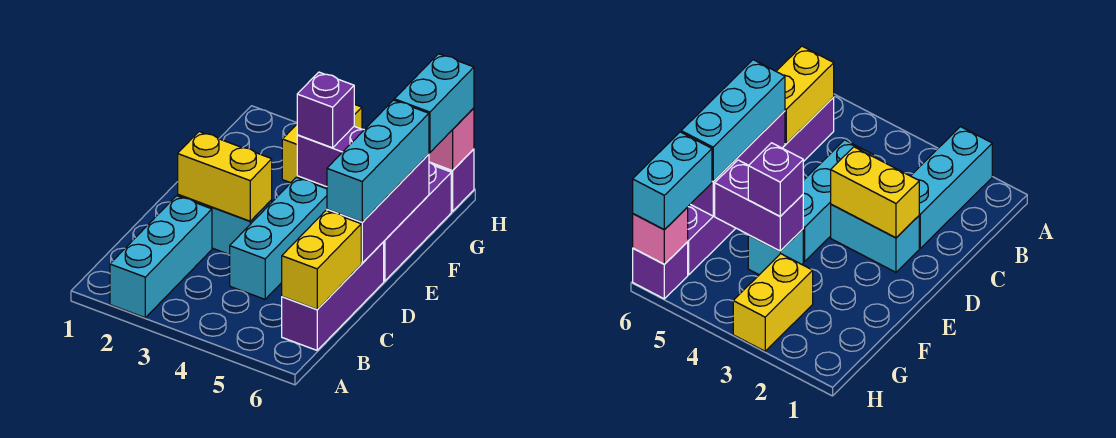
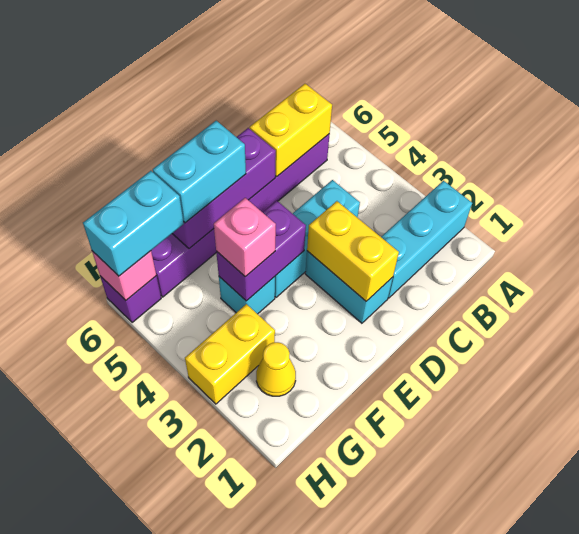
cyan 1x3 brick [327,100,429,222] -> cyan 1x2 brick [153,121,246,223]
purple 1x2 brick [297,126,364,187] -> purple 1x2 brick turned to [216,201,306,301]
purple 1x1 brick [297,72,354,148] -> pink 1x1 brick [214,198,276,277]
none -> yellow 1x1 cone [256,342,296,396]

